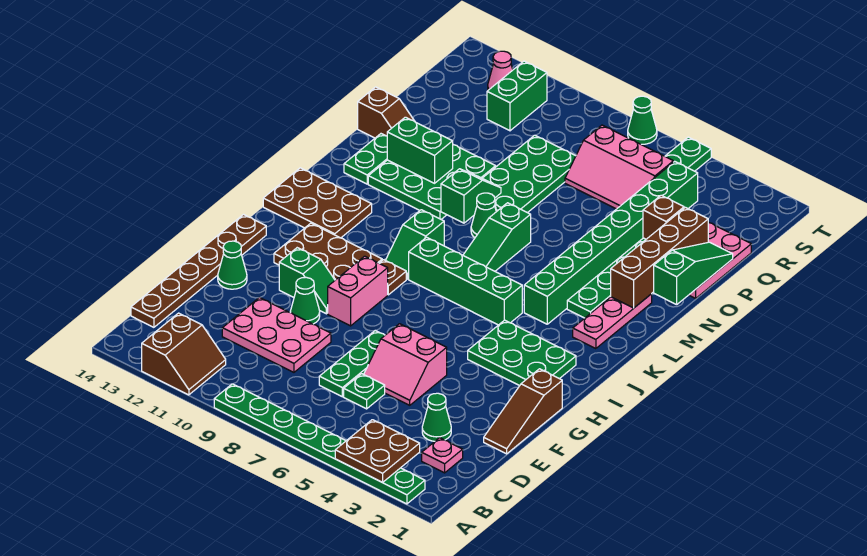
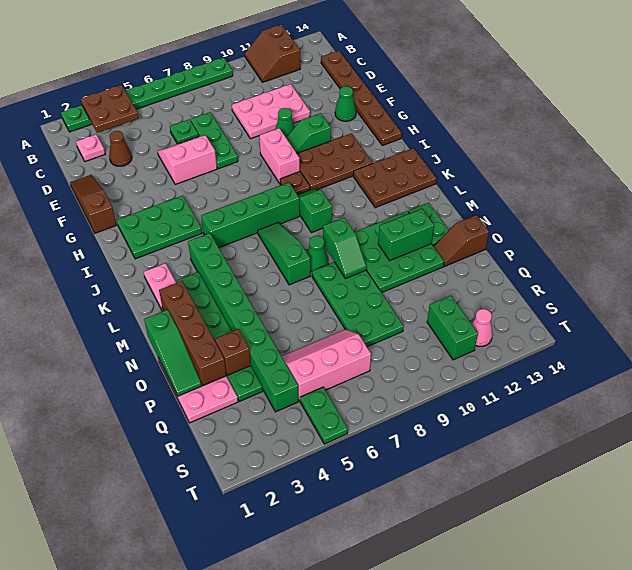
green 1x1 cone [422,393,451,441] -> brown 1x1 cone [109,131,132,166]
green 1x1 cone [628,96,657,144] -> none

